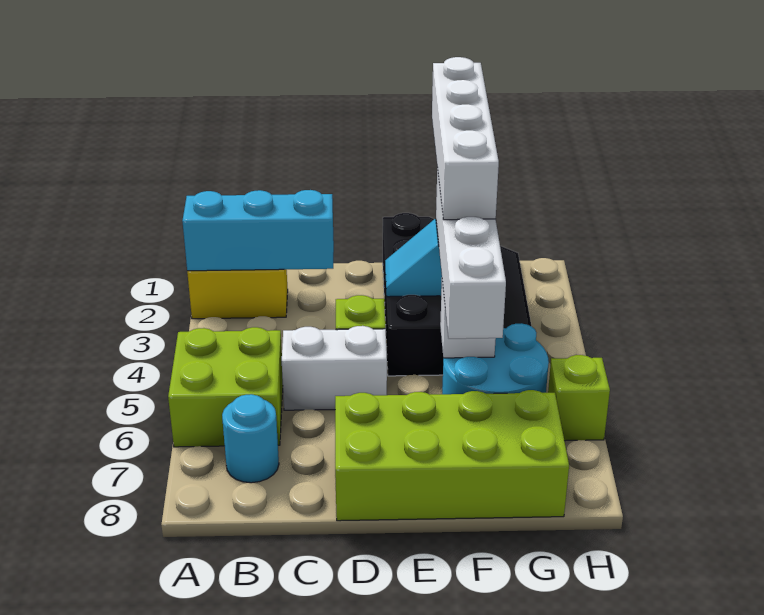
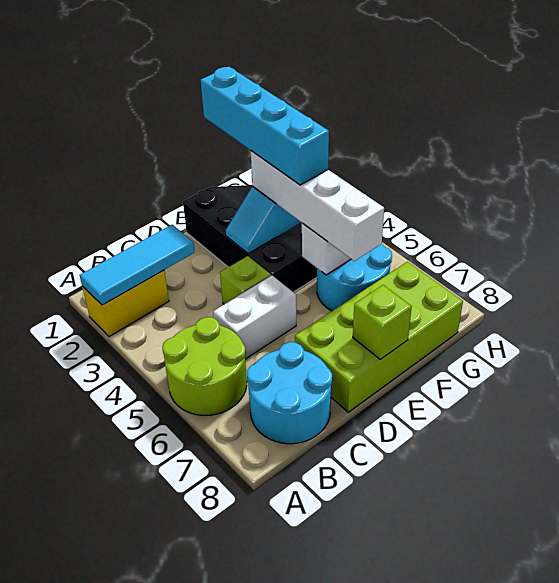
cyan 1x3 brick [182,190,334,271] -> cyan 1x3 tile [80,225,194,305]
lime 2x2 brick [168,327,283,447] -> lime 2x2 round brick [162,317,247,415]
cyan 1x1 round brick [222,394,279,483] -> cyan 2x2 round brick [247,342,332,444]
white 1x4 brick [432,57,499,220] -> cyan 1x4 brick [201,66,329,185]
lime 1x1 brick [548,355,610,441] -> lime 1x1 brick moved to [353,285,412,359]

